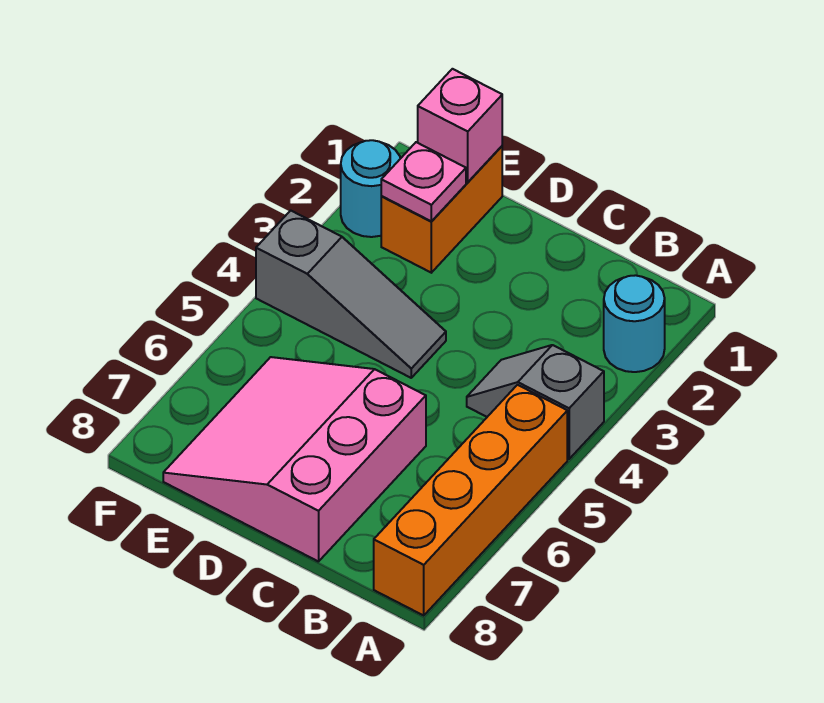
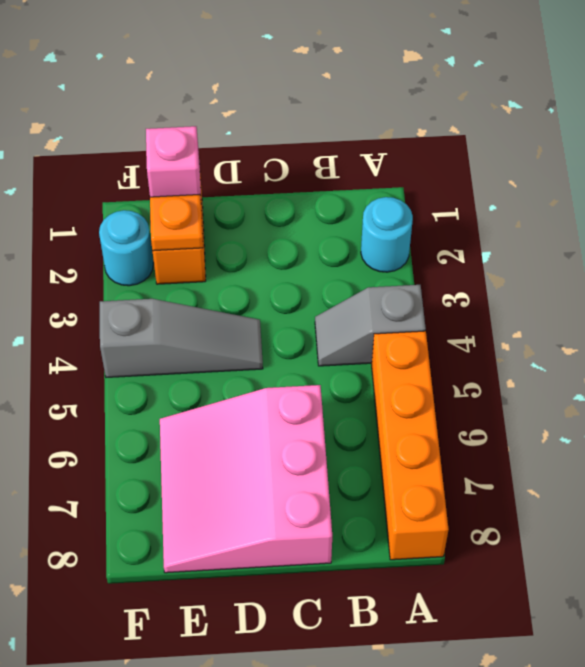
pink 1x1 plate [381,142,466,221] -> orange 1x1 plate [150,194,203,251]

